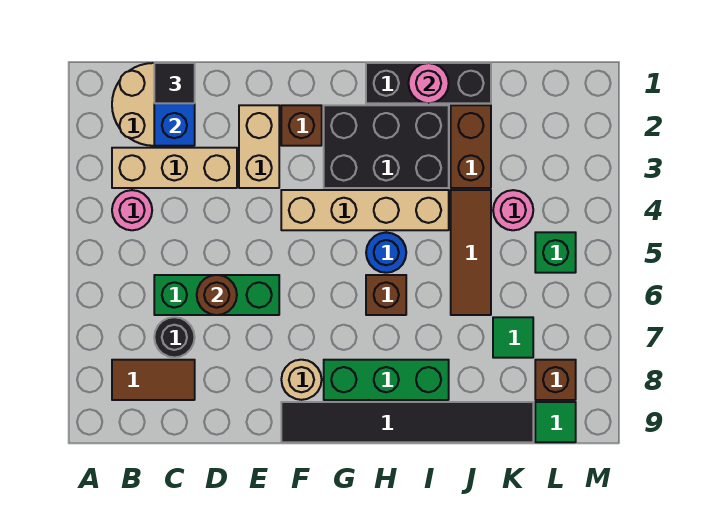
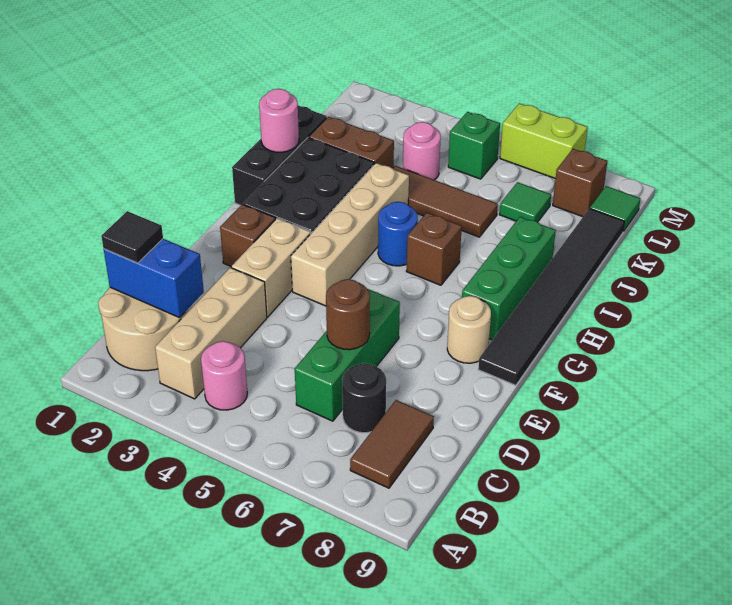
tan 1x2 brick [239,105,279,188] -> tan 1x2 brick turned to [231,218,311,317]
none -> lime 1x2 brick [500,103,588,179]

